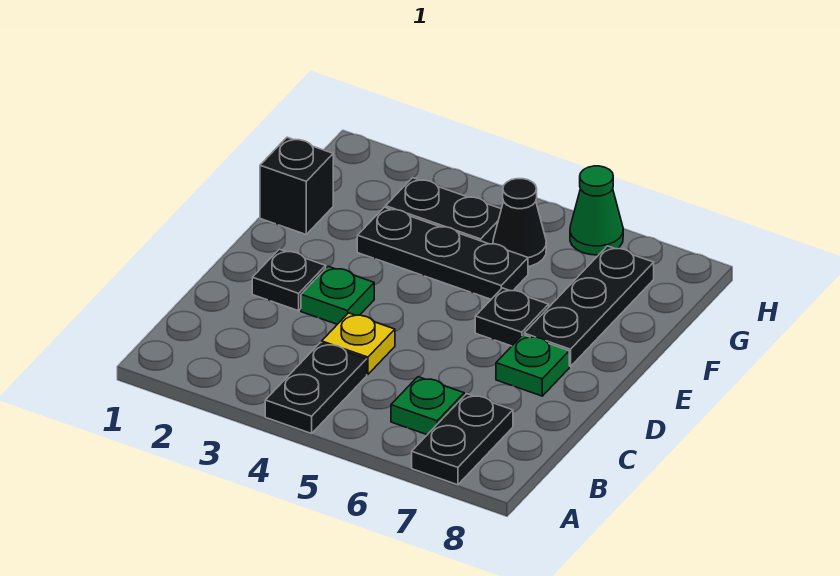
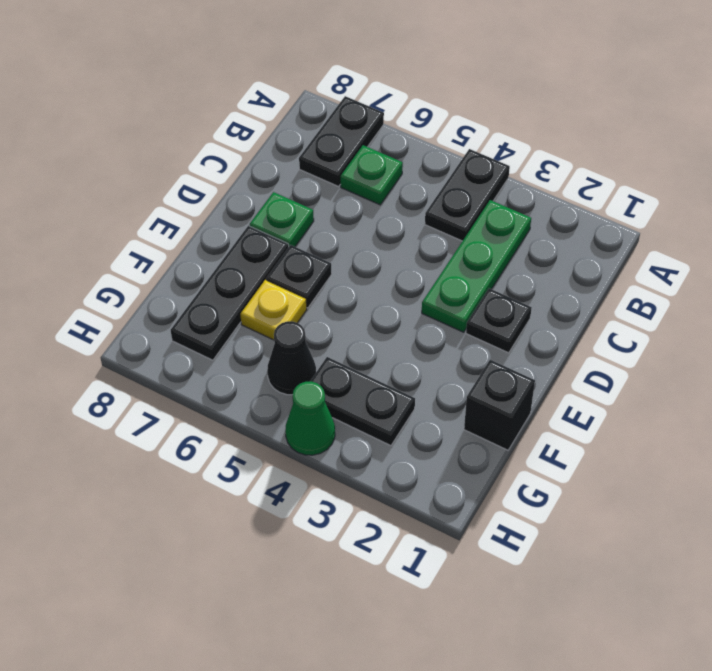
yellow 1x1 plate [321,313,395,374] -> yellow 1x1 plate moved to [240,280,307,340]
green 1x1 plate [301,266,374,324] -> green 1x3 plate [422,200,531,332]
black 1x3 plate [357,207,528,299] -> none
green 1x1 cone [570,166,623,255] -> green 1x1 cone moved to [285,381,335,455]

